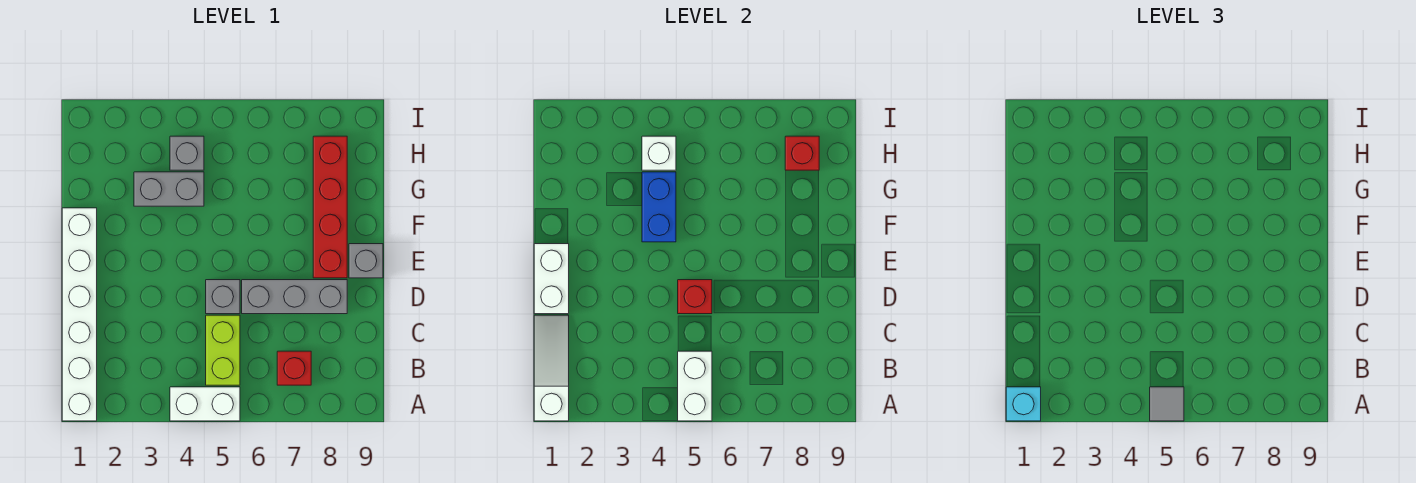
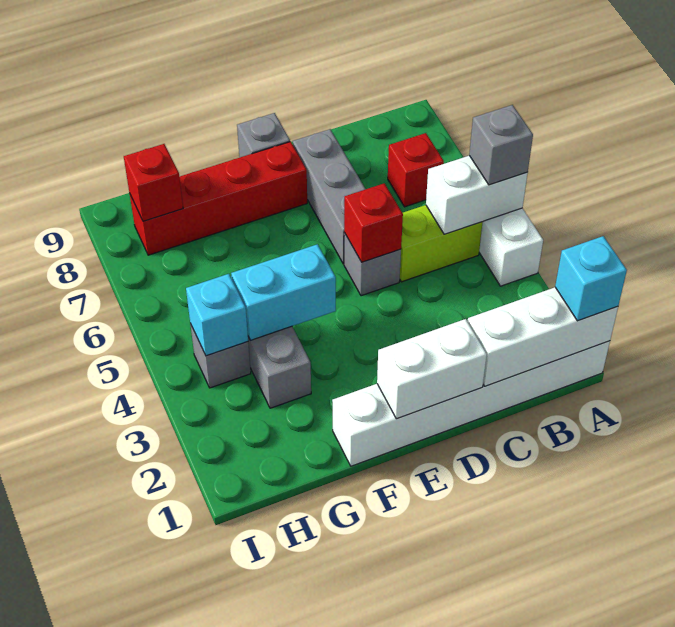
white 1x3 slope [534,315,569,421] -> white 1x3 brick [468,287,618,386]
grey 1x1 tile [1150,387,1184,421] -> grey 1x1 brick [469,105,533,185]
blue 1x2 brick [642,172,676,242] -> cyan 1x2 brick [231,244,336,340]
white 1x1 brick [642,136,676,170] -> cyan 1x1 brick [186,274,248,356]

